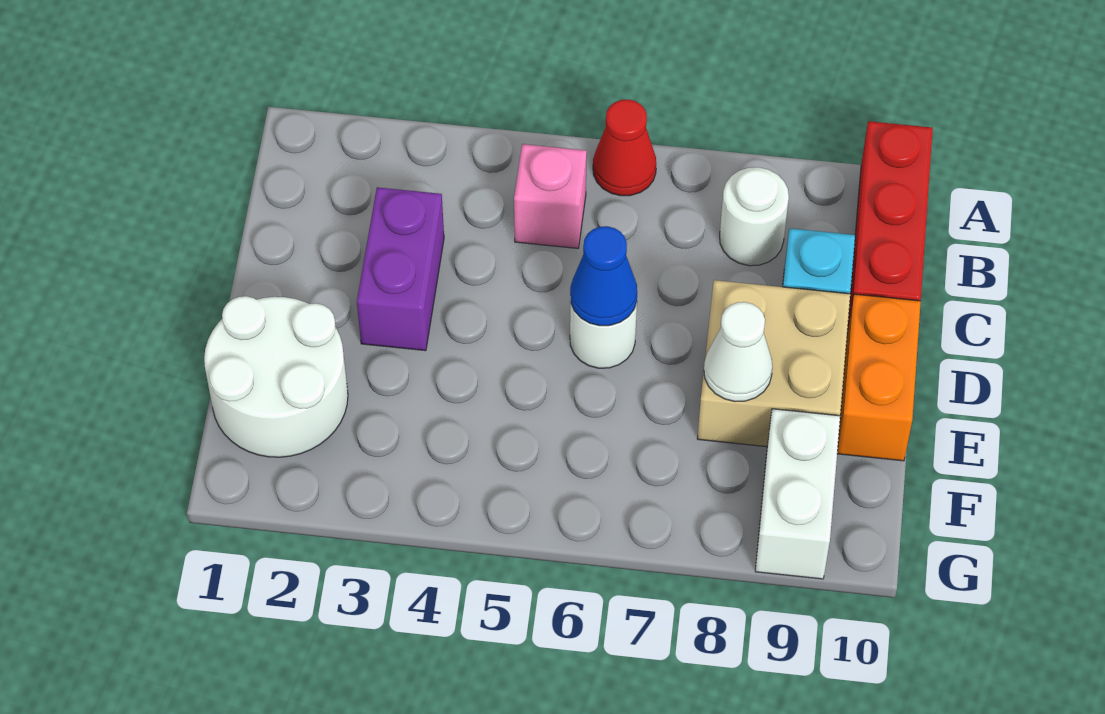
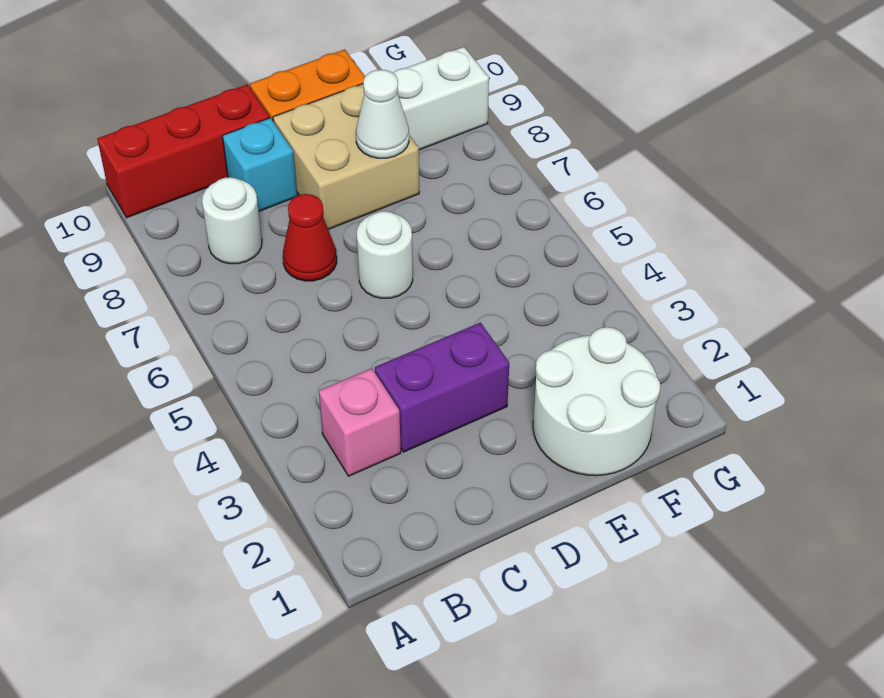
red 1x1 cone [593,100,656,196] -> red 1x1 cone moved to [283,194,337,281]
pink 1x1 brick [514,144,587,248] -> pink 1x1 brick moved to [319,368,401,476]
blue 1x1 cone [570,226,637,326] -> none

